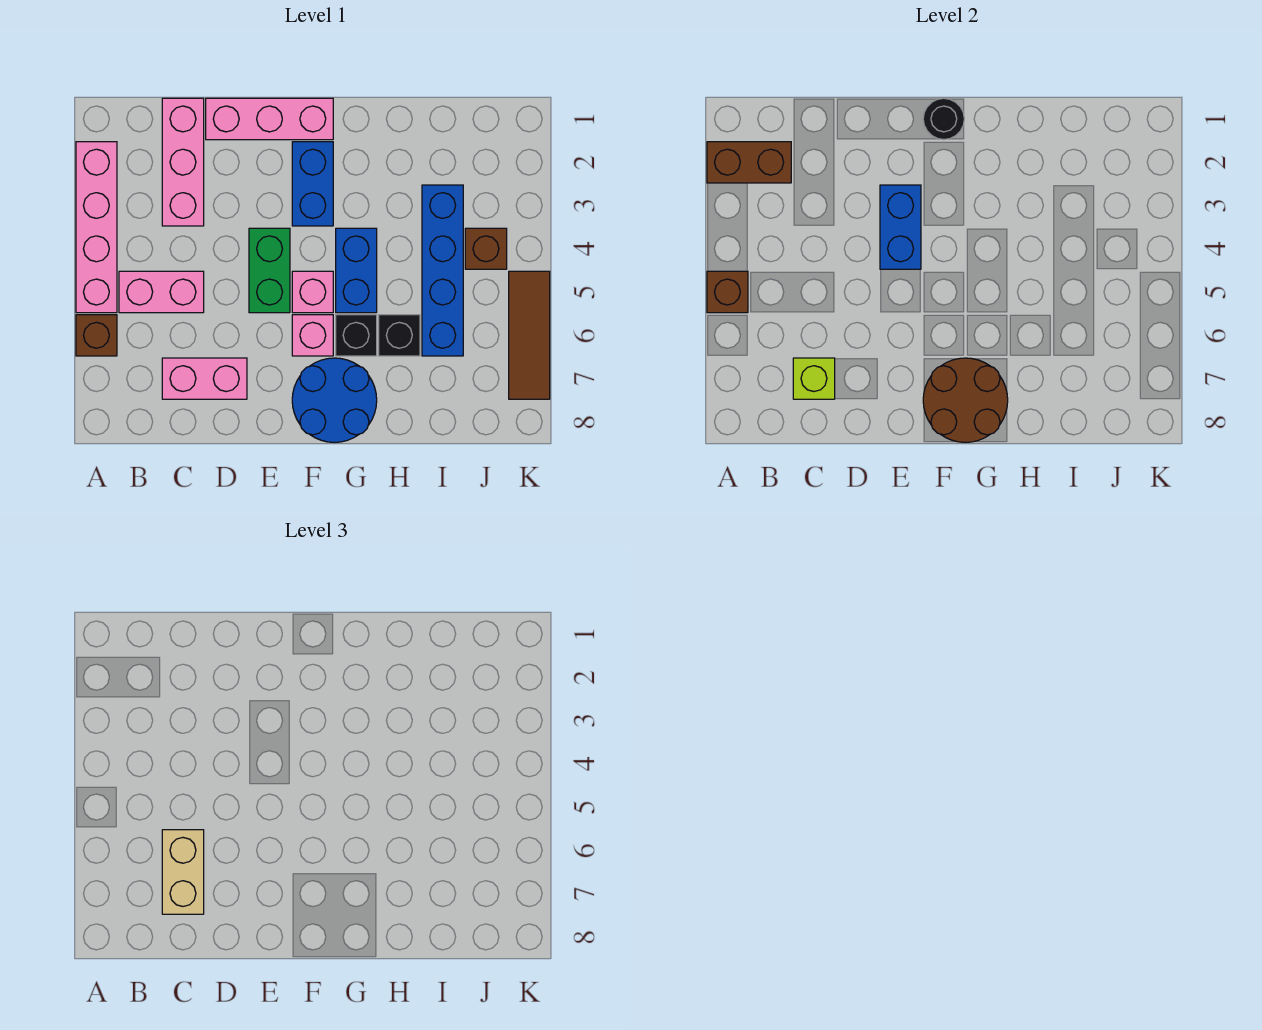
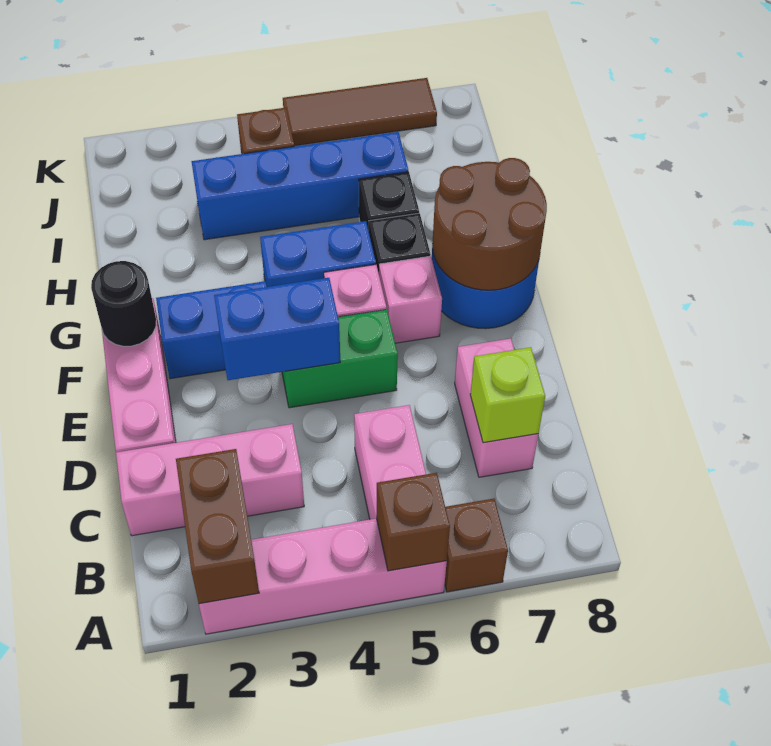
tan 1x2 brick [162,830,204,914] -> none

